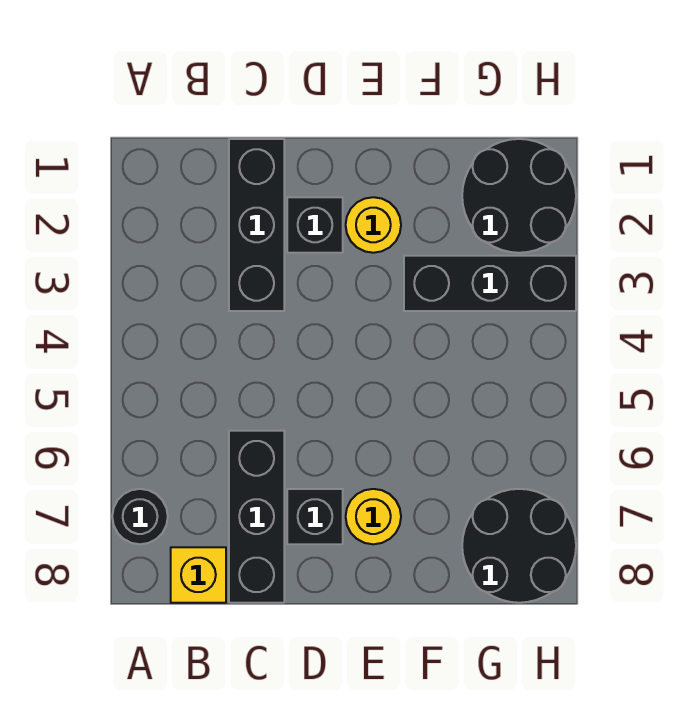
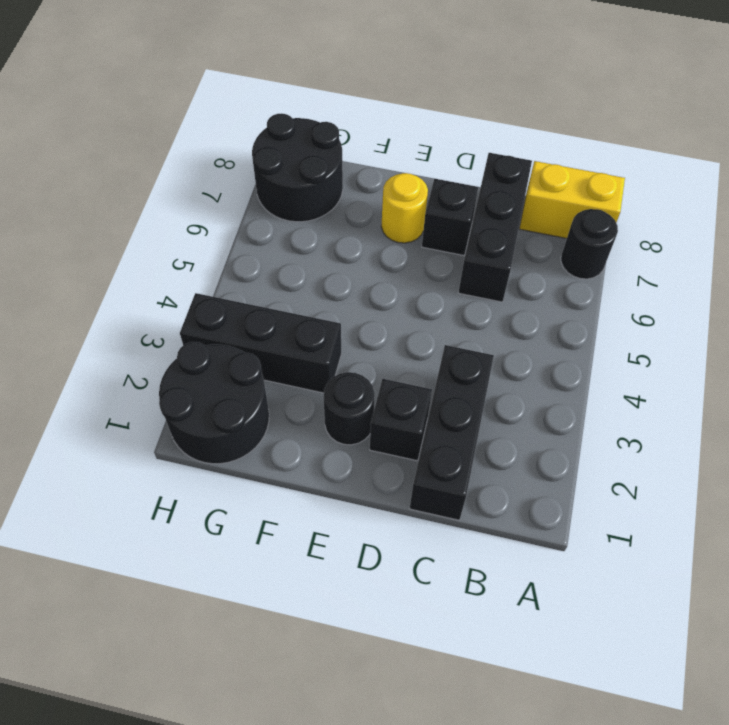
yellow 1x1 brick [171,547,226,603] -> yellow 1x2 brick [519,161,625,238]
yellow 1x1 round brick [346,197,401,253] -> black 1x1 round brick [324,372,375,445]

